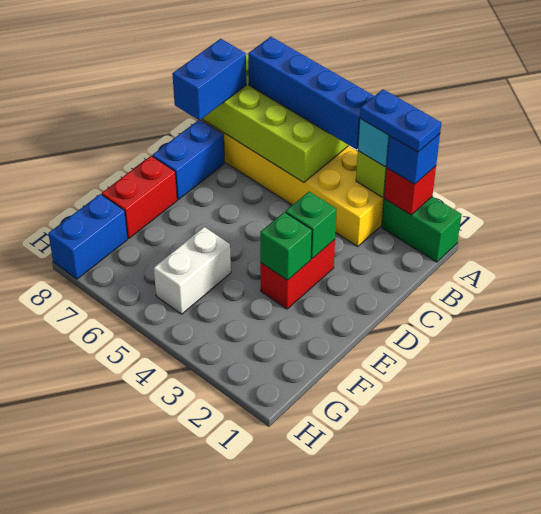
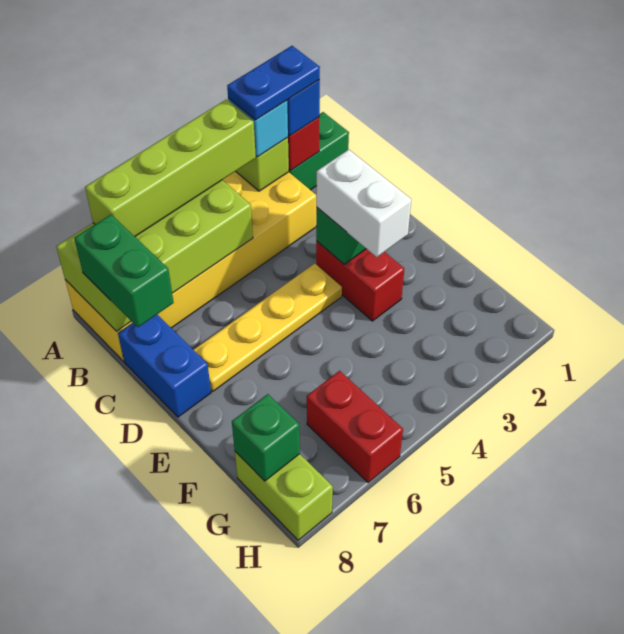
blue 1x4 brick [248,37,374,149] -> lime 1x4 brick [85,99,256,236]
blue 1x2 brick [172,39,246,120] -> green 1x2 brick [74,215,174,327]
none -> yellow 1x4 plate [194,264,342,391]
green 1x1 brick [260,212,312,280] -> green 1x1 brick moved to [232,394,300,481]
red 1x2 brick [102,156,177,238] -> red 1x2 brick moved to [307,371,403,483]
white 1x2 brick [154,227,231,314] -> white 1x2 brick moved to [317,150,411,257]
blue 1x2 brick [48,194,128,279] -> lime 1x2 brick [235,452,333,540]

